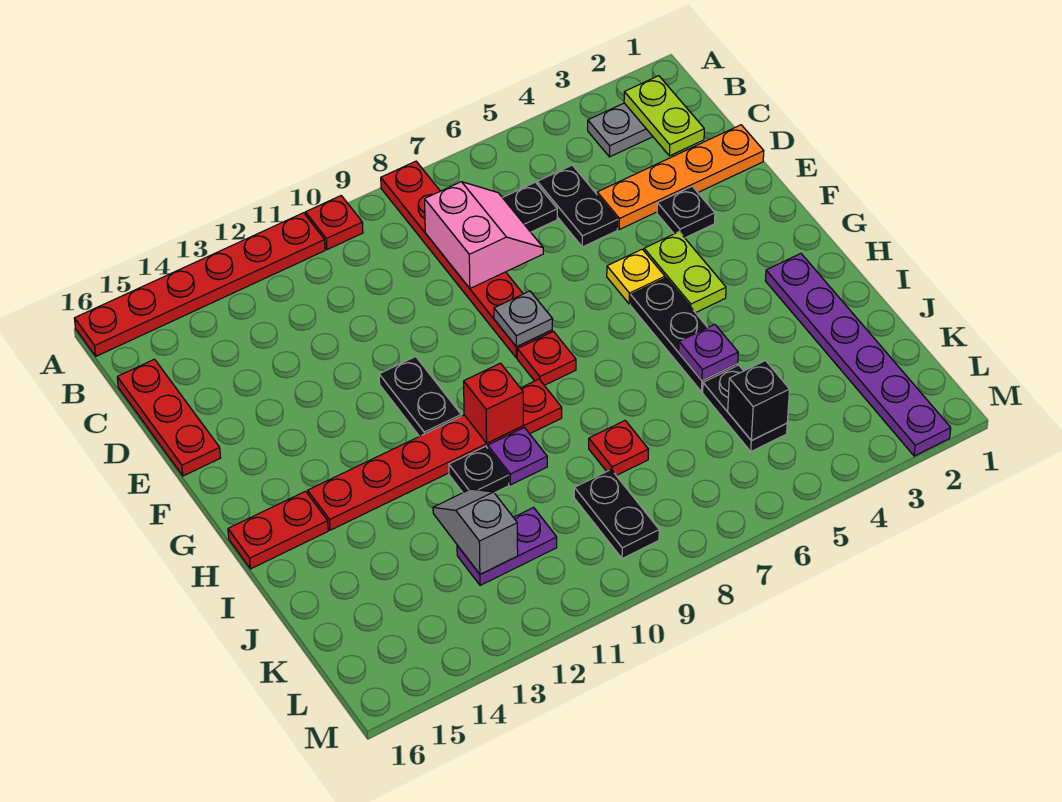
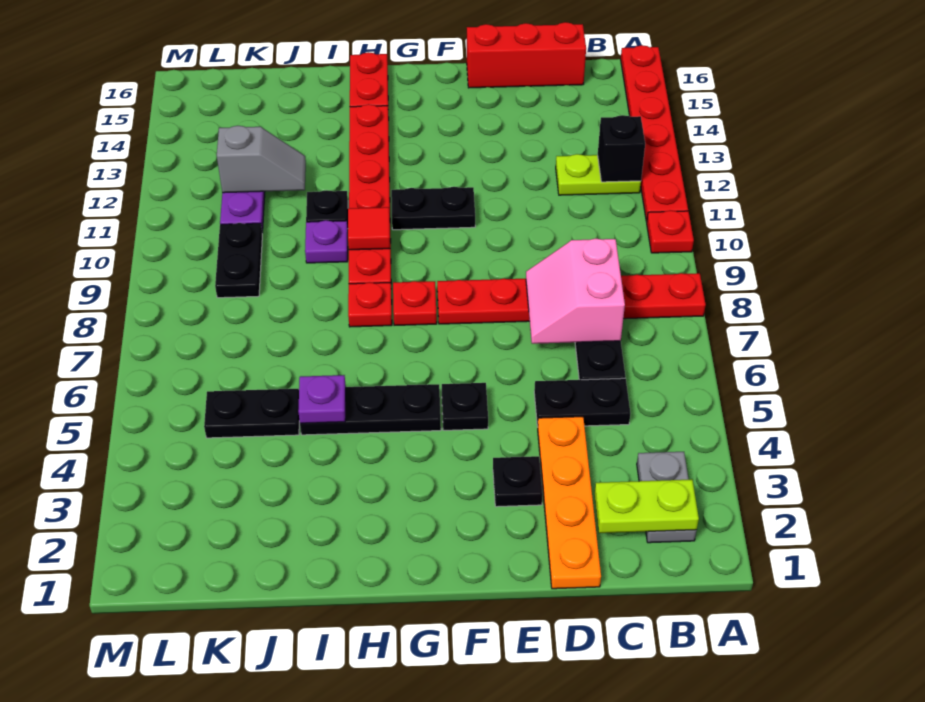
pink 2x2 slope [425,182,543,288] -> pink 2x2 slope turned to [526,239,625,344]
red 1x3 plate [117,359,220,476] -> red 1x3 brick [467,22,586,88]
lime 1x2 plate [644,232,726,313] -> lime 1x2 plate moved to [556,154,641,195]
yellow 1x1 plate [607,249,665,304] -> black 1x1 plate [442,383,488,430]
grey 1x1 plate [494,291,553,347] -> none
purple 1x6 plate [765,253,951,456] -> none
red 1x1 brick [464,363,523,443] -> red 1x1 tile [348,207,390,250]
red 1x1 plate [589,421,649,476] -> red 1x1 plate moved to [348,282,392,327]
black 1x1 brick [728,361,790,441] -> black 1x1 brick moved to [598,115,645,182]
black 1x2 plate [574,470,659,559] -> black 1x2 plate turned to [215,223,262,298]

